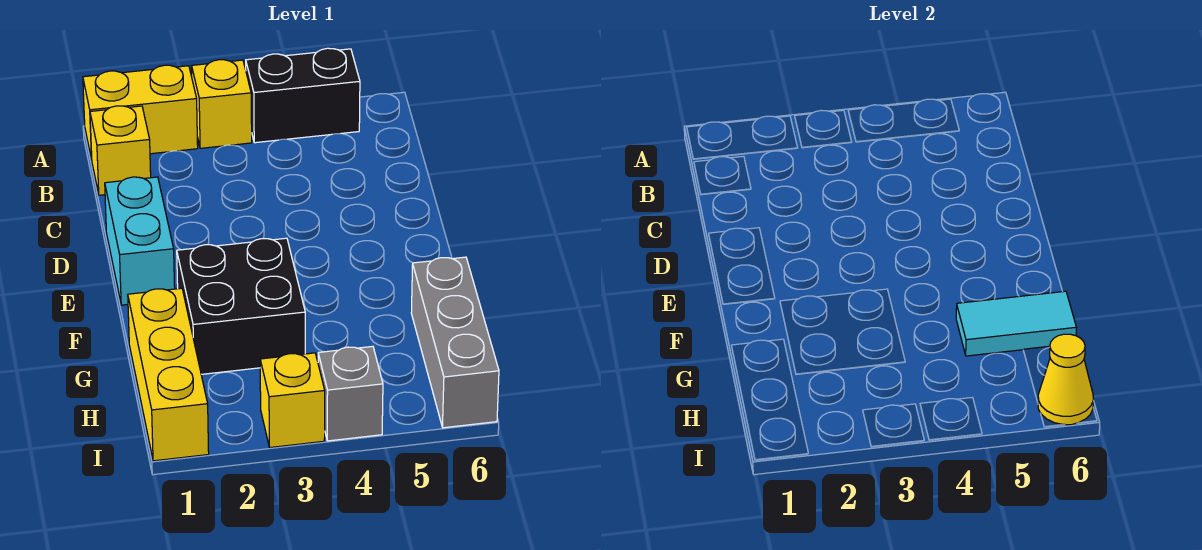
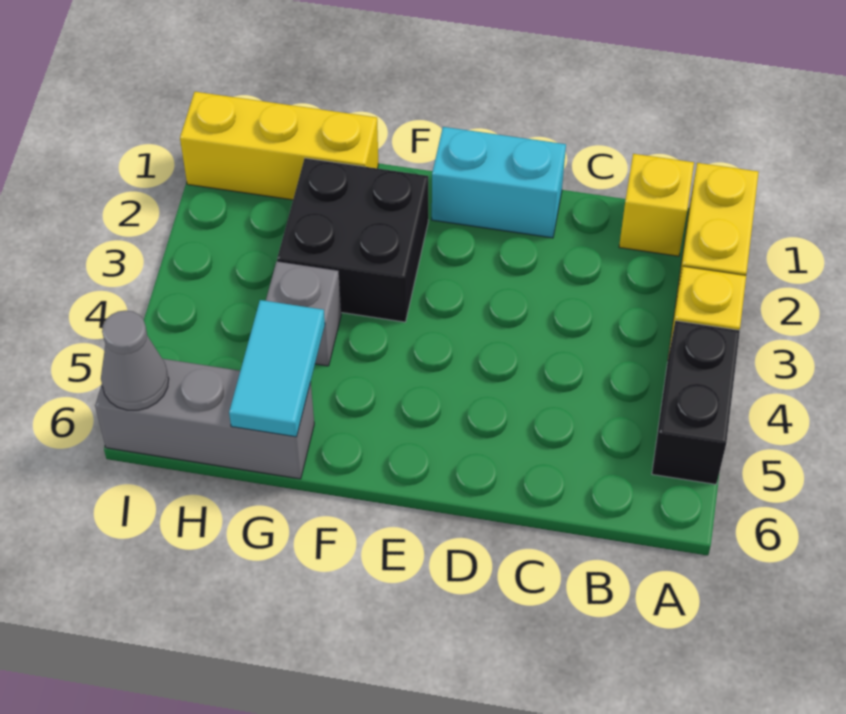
yellow 1x1 brick [260,353,325,447] -> none
grey 1x1 brick [318,346,383,441] -> grey 1x1 brick moved to [266,261,341,366]
yellow 1x1 cone [1038,334,1093,425] -> grey 1x1 cone [101,310,169,410]

